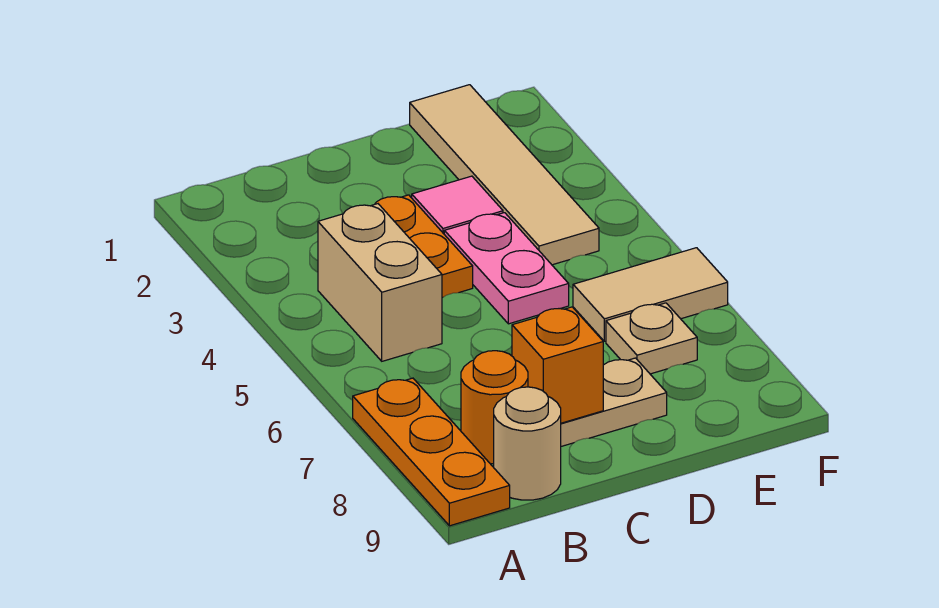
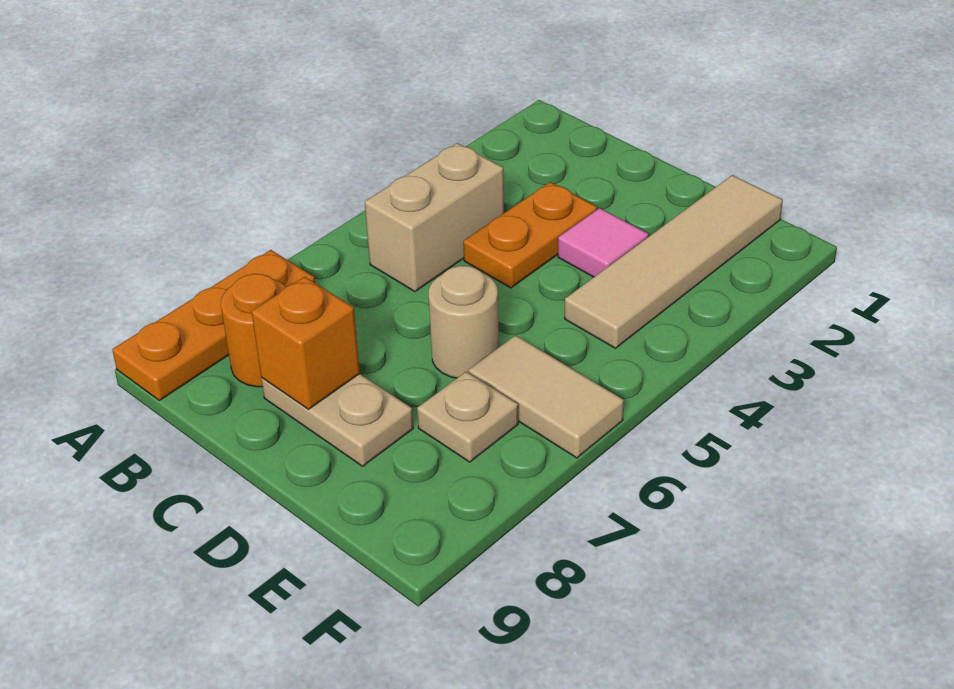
tan 1x1 round brick [494,387,561,500] -> tan 1x1 round brick moved to [429,266,499,378]
pink 1x2 plate [444,213,569,324] -> none

